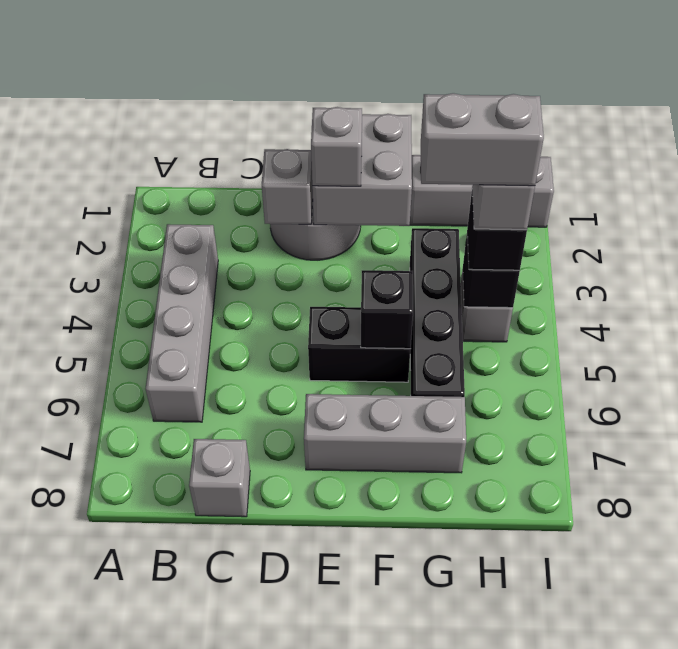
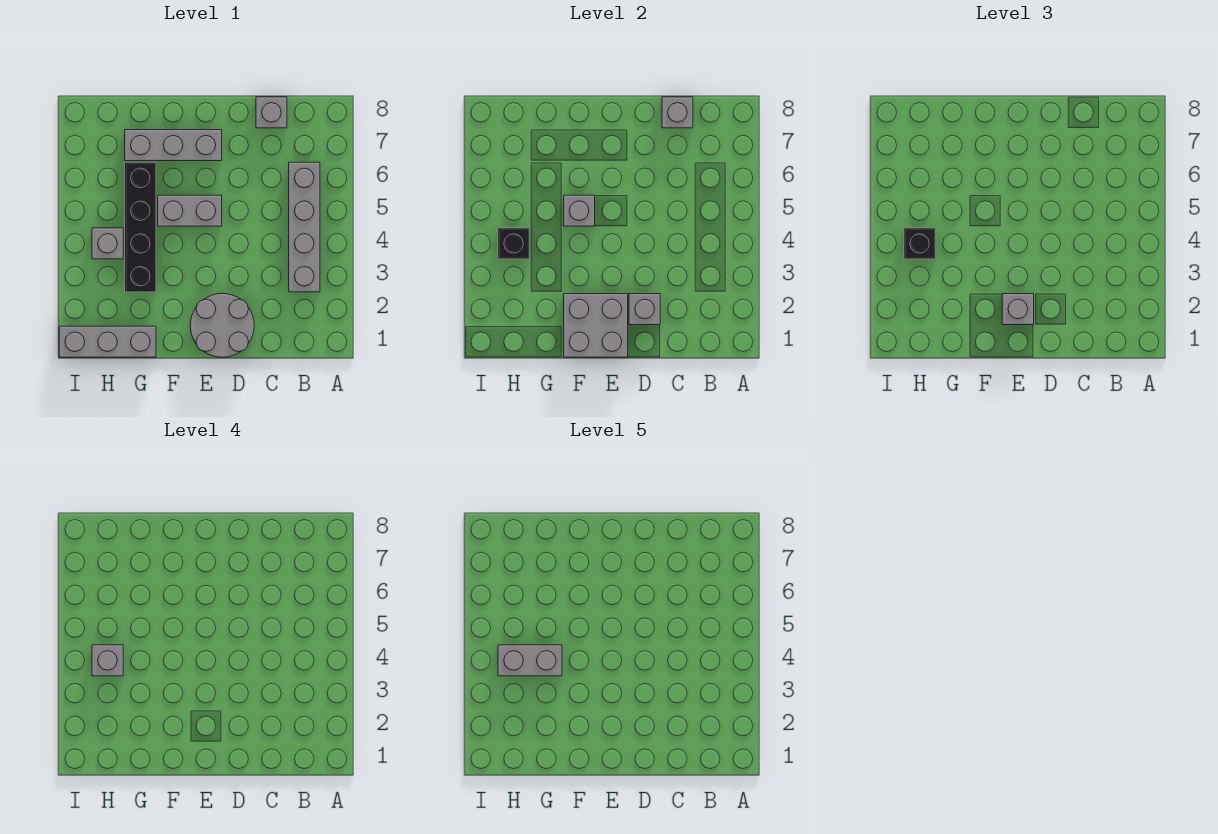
none -> grey 1x1 brick [662,97,693,128]
black 1x2 brick [308,307,410,382] -> grey 1x2 brick [158,195,222,226]
black 1x1 brick [361,270,413,349] -> grey 1x1 brick [564,195,595,226]

